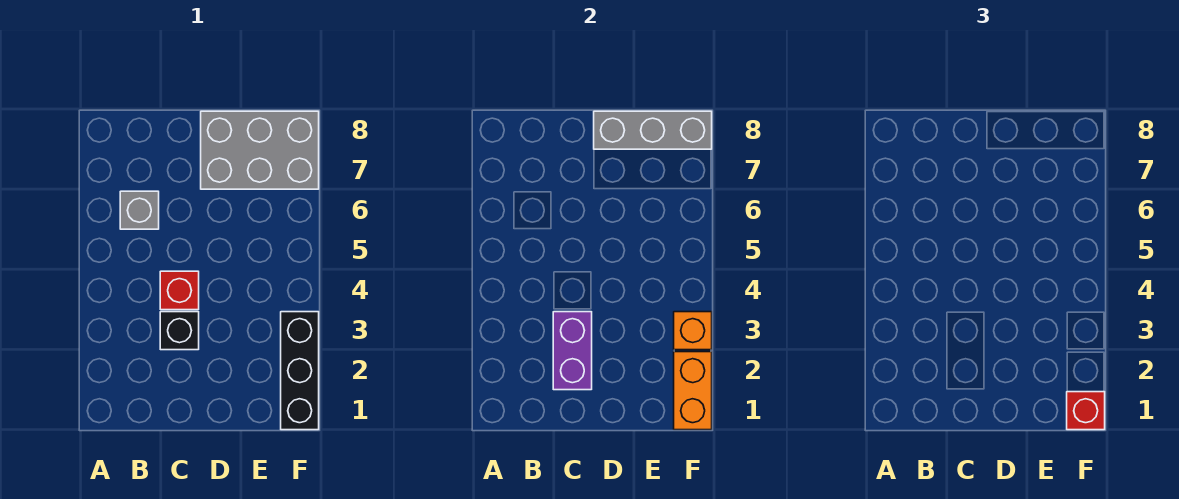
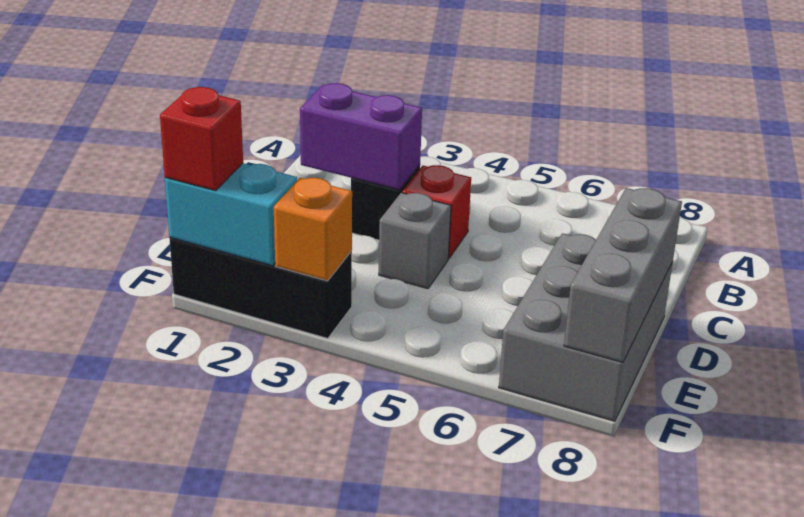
grey 1x1 brick [120,191,159,229] -> grey 1x1 brick moved to [379,193,451,289]
orange 1x2 brick [674,352,712,430] -> cyan 1x2 brick [165,163,297,266]

